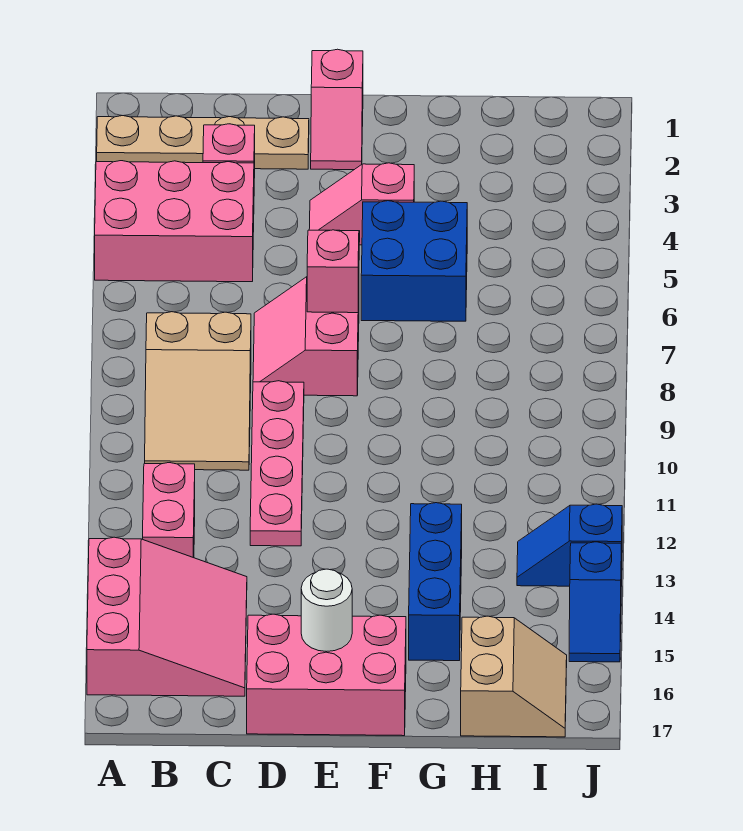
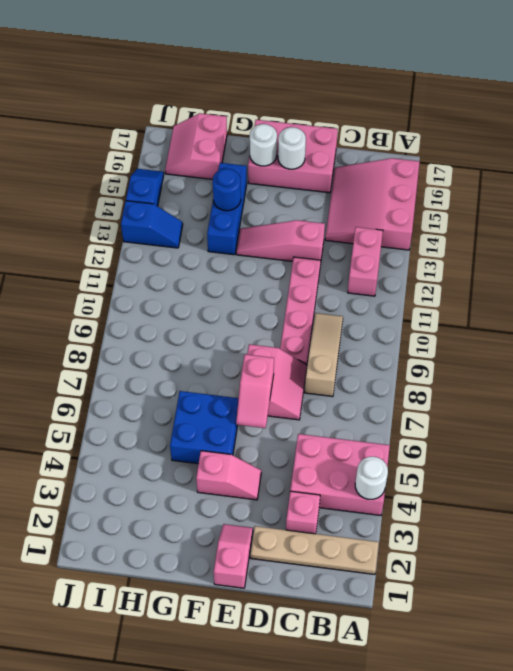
none -> white 1x1 round brick [355,457,388,499]
tan 2x3 slope [145,312,251,470] -> tan 1x3 slope [305,313,343,397]
none -> pink 1x3 slope [236,220,325,261]
none -> white 1x1 round brick [250,124,277,166]
none -> blue 1x1 round brick [213,169,241,211]
tan 2x2 slope [461,616,567,737] -> pink 2x2 slope [165,113,227,179]

